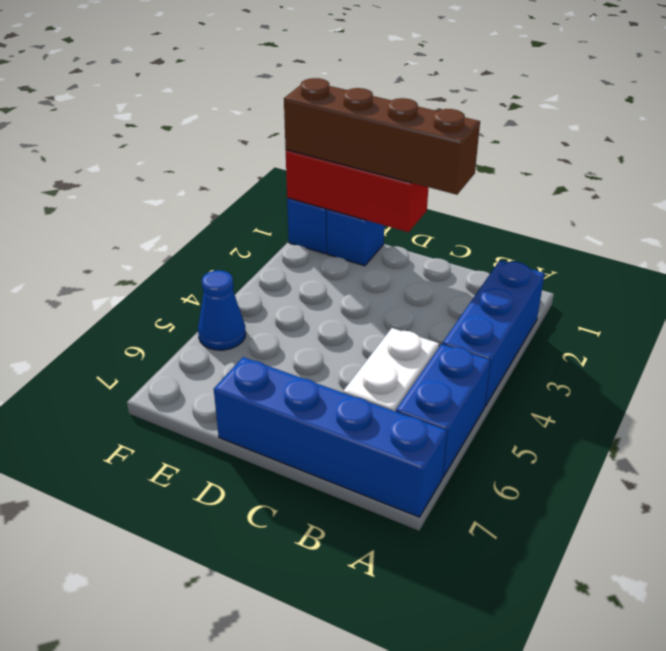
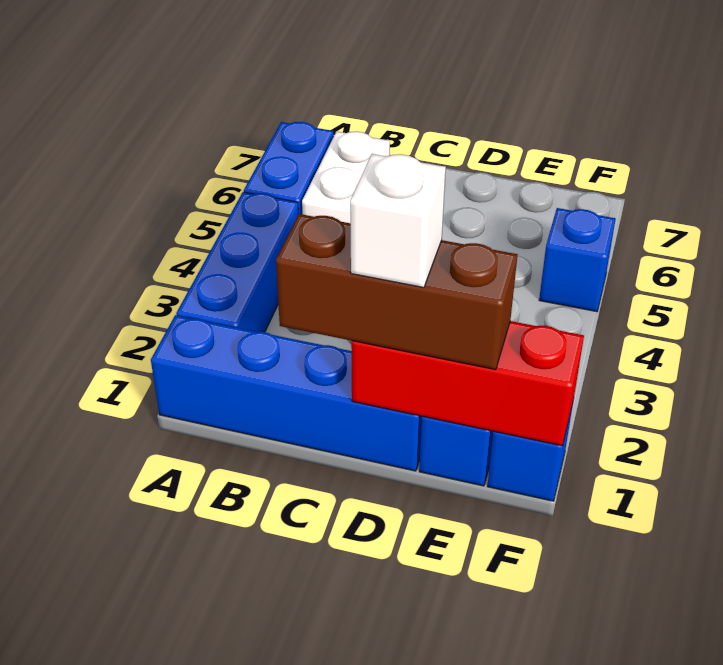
blue 1x4 brick [214,357,447,517] -> blue 1x4 brick moved to [151,315,422,471]
brown 1x4 brick [284,78,480,195] -> brown 1x3 brick [276,214,518,370]
none -> white 1x1 brick [350,154,446,287]
blue 1x1 cone [198,270,246,350] -> blue 1x1 brick [539,208,616,312]

